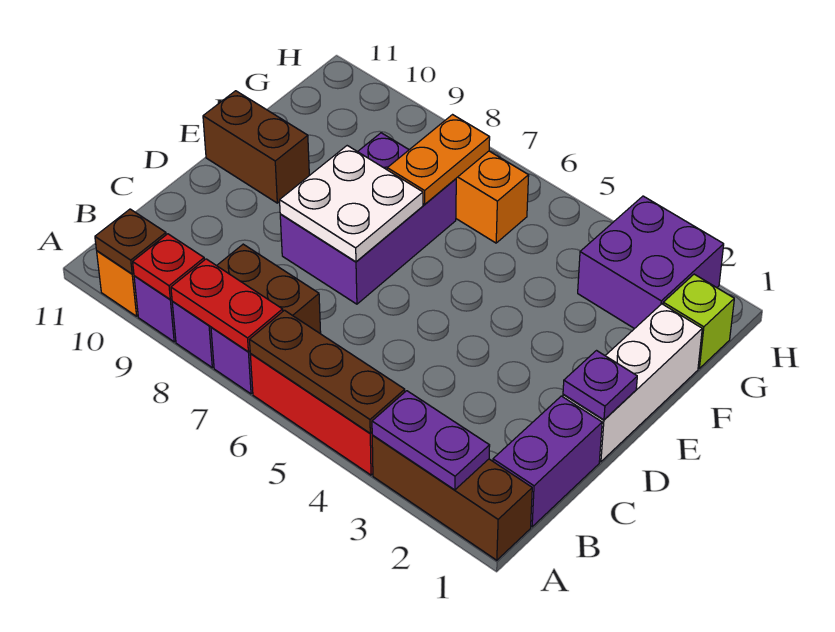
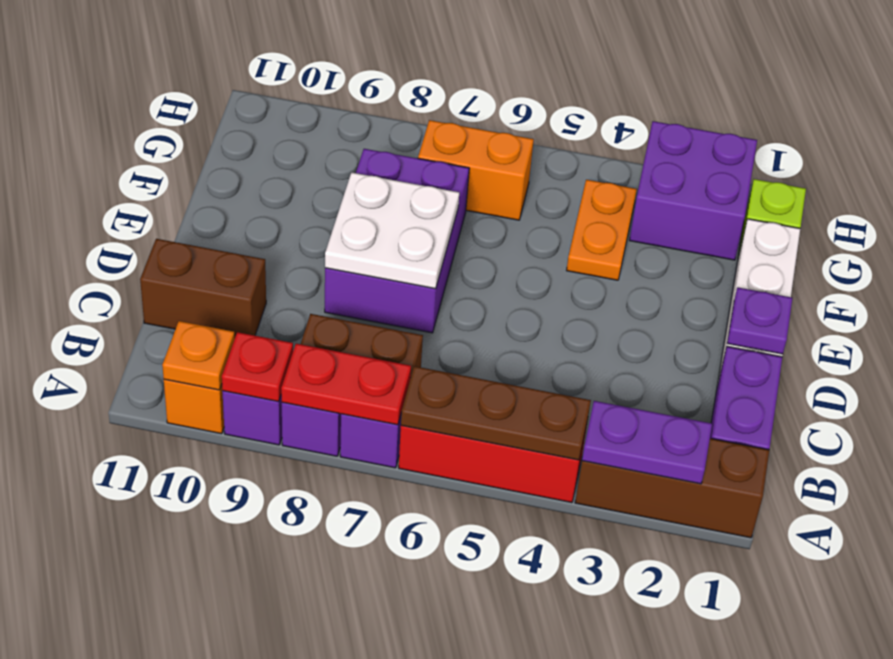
brown 1x1 plate [95,209,166,274] -> orange 1x1 plate [162,321,235,390]
brown 1x2 brick [203,91,309,203] -> brown 1x2 brick moved to [140,239,266,338]
orange 1x2 plate [387,115,490,204] -> orange 1x2 plate moved to [567,180,637,280]

